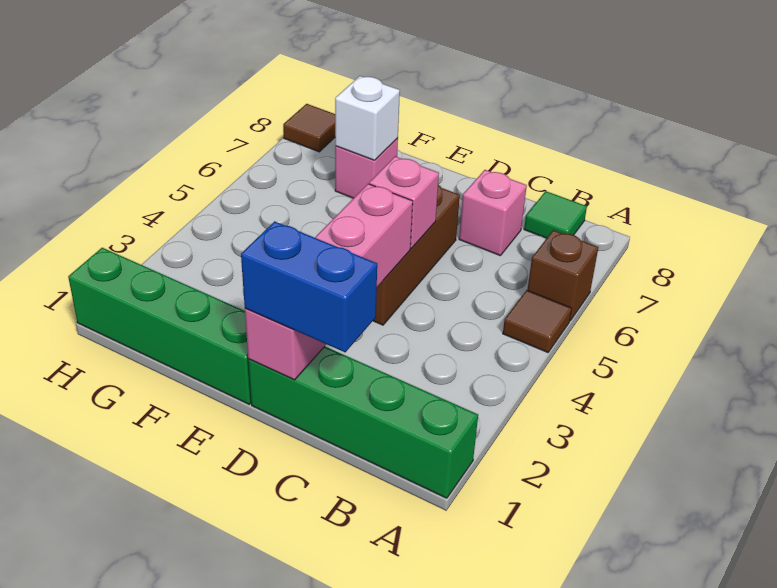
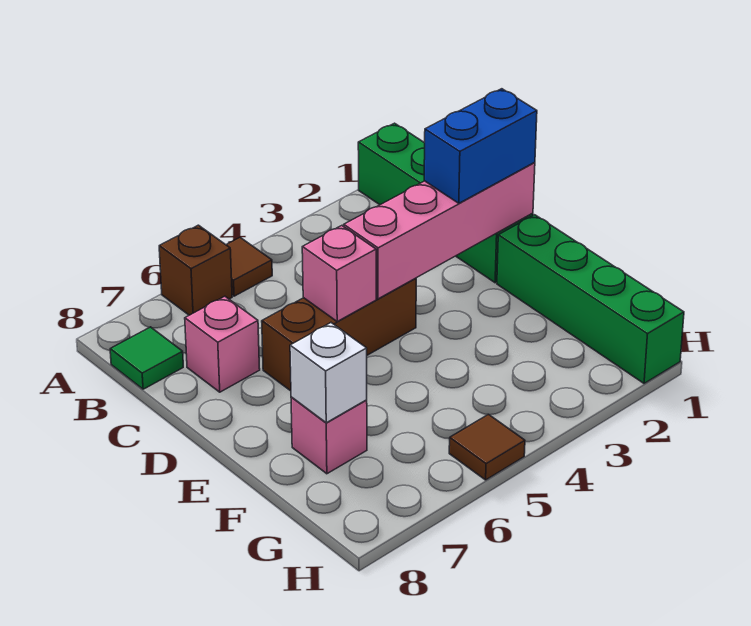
blue 1x2 brick [241,221,377,352] -> blue 1x2 brick turned to [424,89,537,203]
brown 1x1 tile [283,104,335,152] -> brown 1x1 tile moved to [449,414,525,480]

